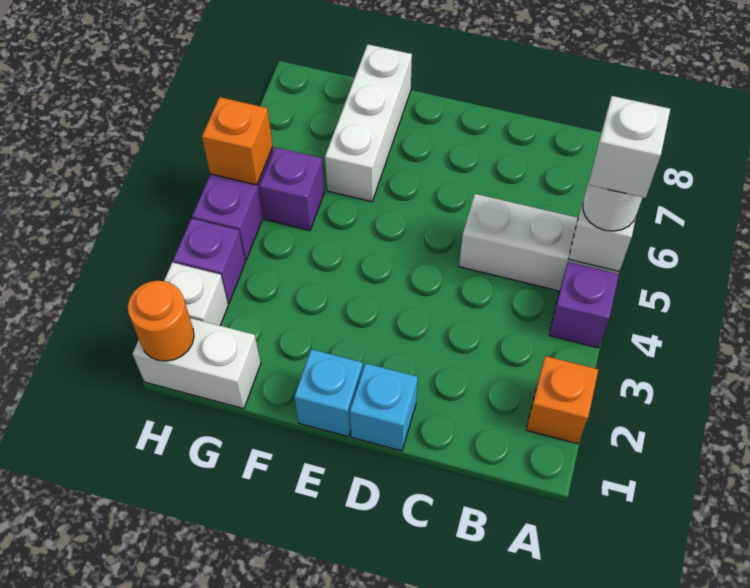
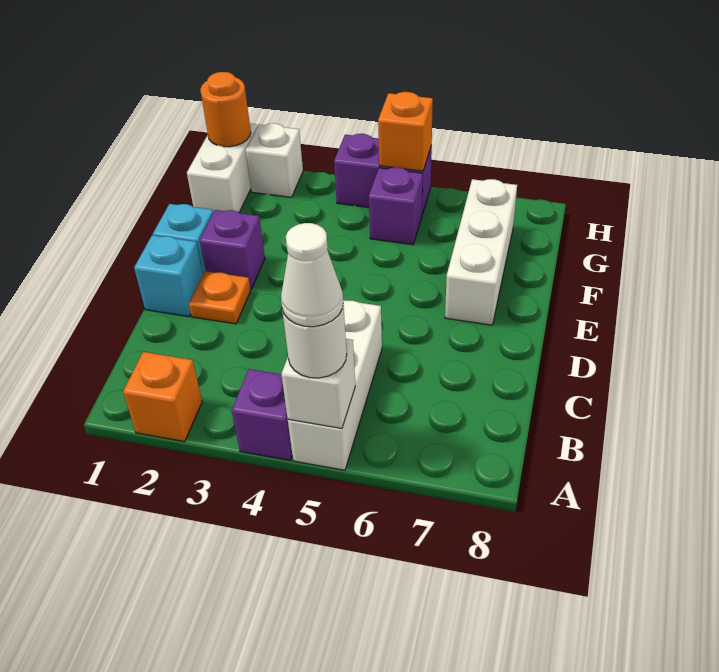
white 1x1 brick [589,96,670,198] -> white 1x1 cone [281,223,343,327]
none -> orange 1x1 plate [189,271,251,324]
white 1x3 brick [325,44,412,202] -> white 1x3 brick turned to [445,179,517,325]
purple 1x1 brick [173,218,245,303] -> purple 1x1 brick moved to [200,210,265,289]

